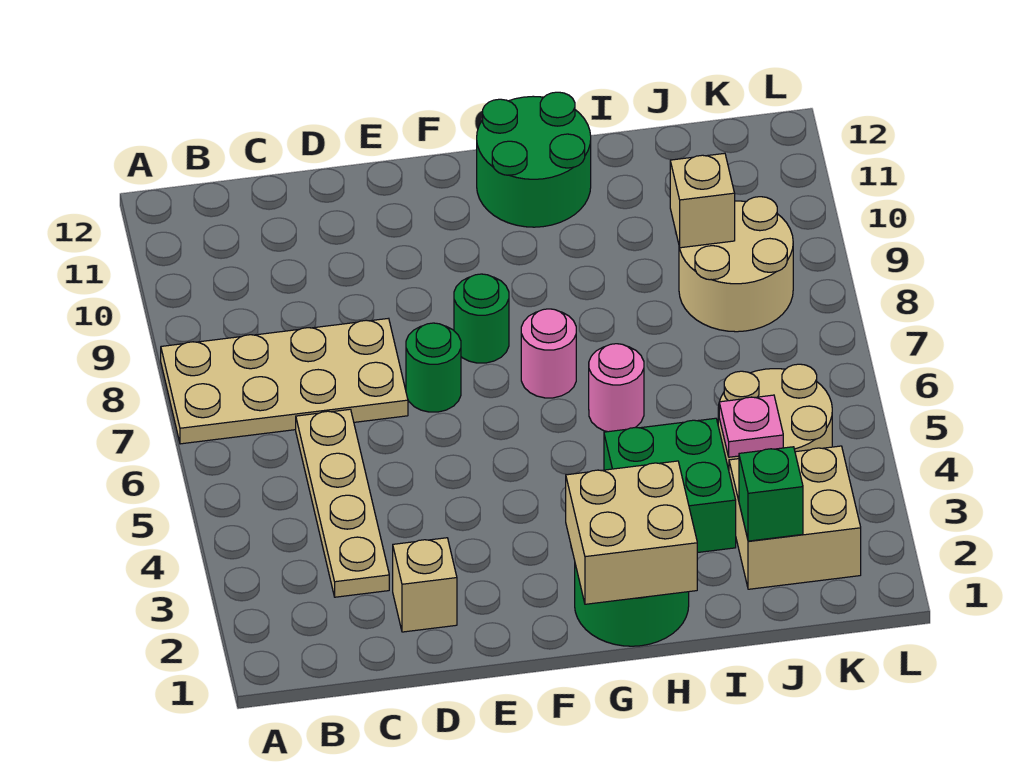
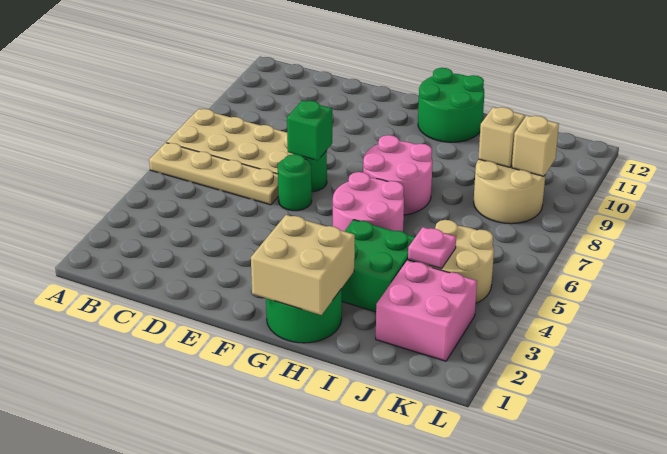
tan 1x4 plate [296,409,389,597] -> tan 1x4 plate turned to [149,143,278,205]
tan 1x1 brick [393,538,457,632] -> tan 1x1 brick moved to [512,116,559,176]
green 1x1 round brick [454,274,509,363] -> green 1x1 round brick moved to [278,154,312,211]
pink 1x1 round brick [521,309,576,398] -> pink 2x2 round brick [363,135,433,215]
pink 1x1 round brick [589,344,644,432] -> pink 2x2 round brick [333,172,404,232]
tan 2x2 brick [729,446,861,589] -> pink 2x2 brick [376,260,477,361]
green 1x1 brick [739,447,803,541] -> green 1x1 brick moved to [287,101,332,161]

